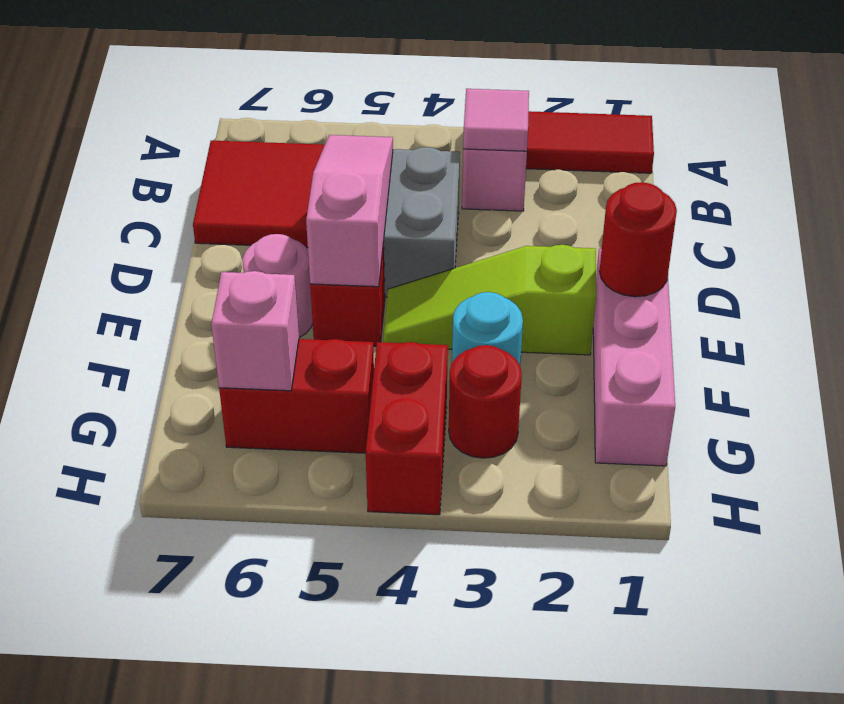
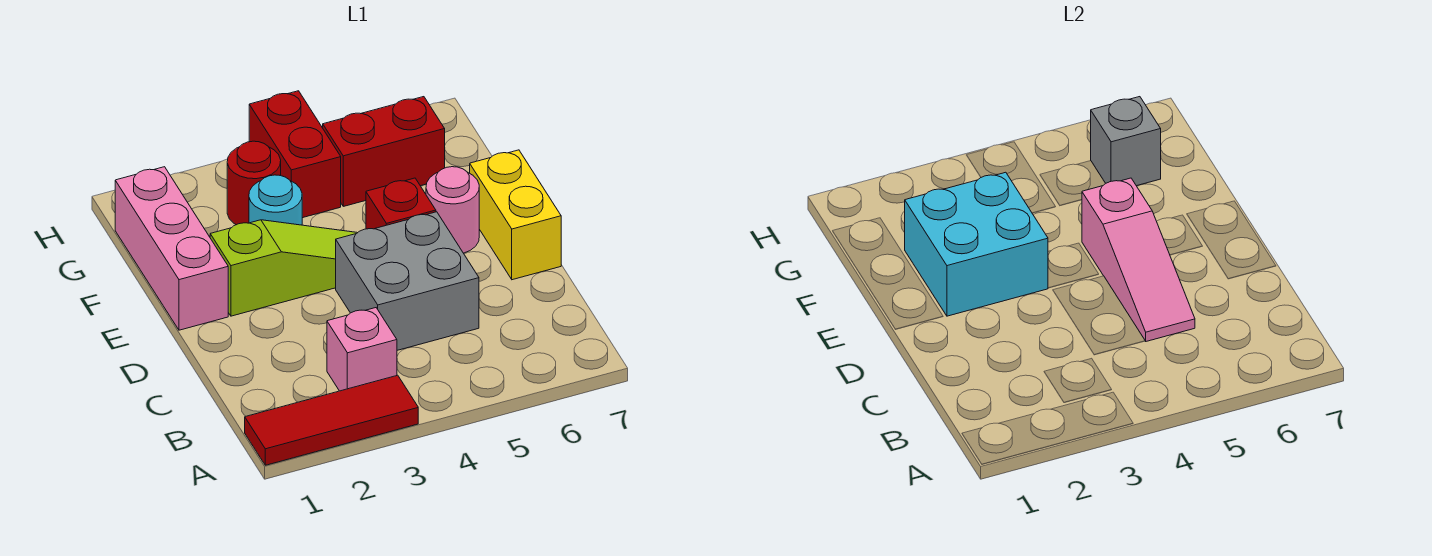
pink 1x1 tile [463,89,529,151] -> none
red 2x2 tile [193,141,325,248] -> none
none -> yellow 1x2 brick [470,150,561,280]
red 1x1 round brick [599,182,677,297] -> none
none -> cyan 2x2 brick [905,172,1048,316]
pink 1x1 brick [211,271,299,391] -> grey 1x1 brick [1091,97,1161,186]

